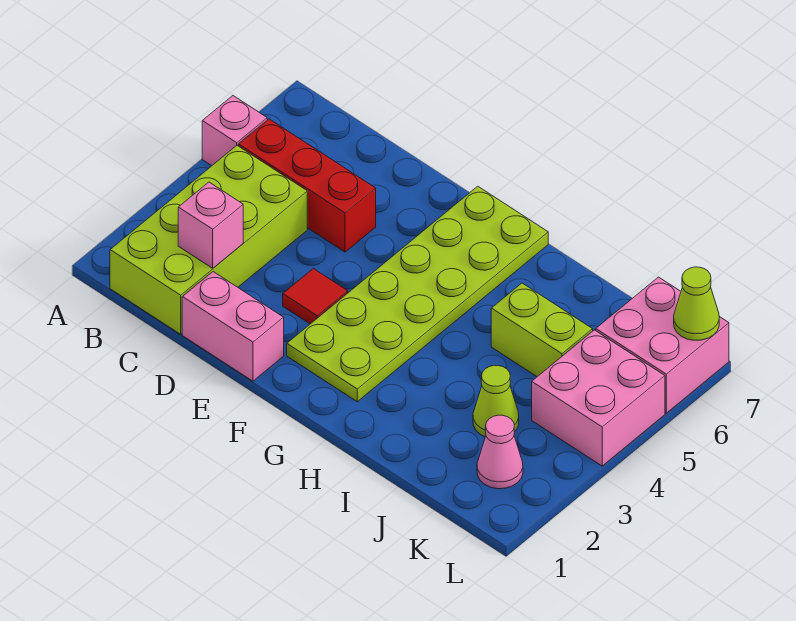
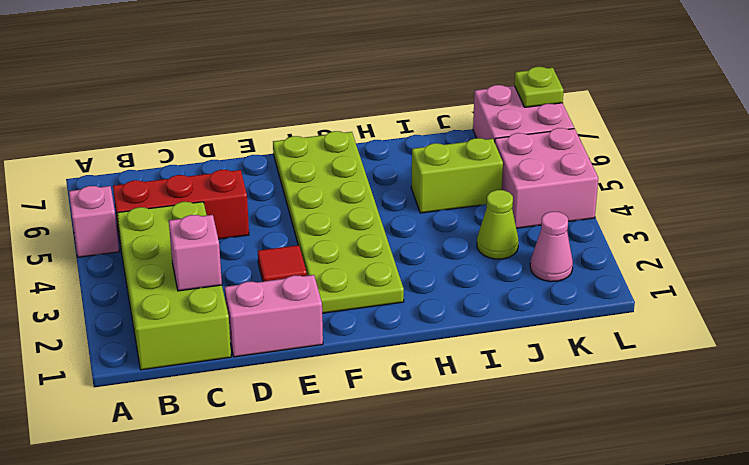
lime 1x1 cone [674,267,719,340] -> lime 1x1 plate [514,67,564,107]

